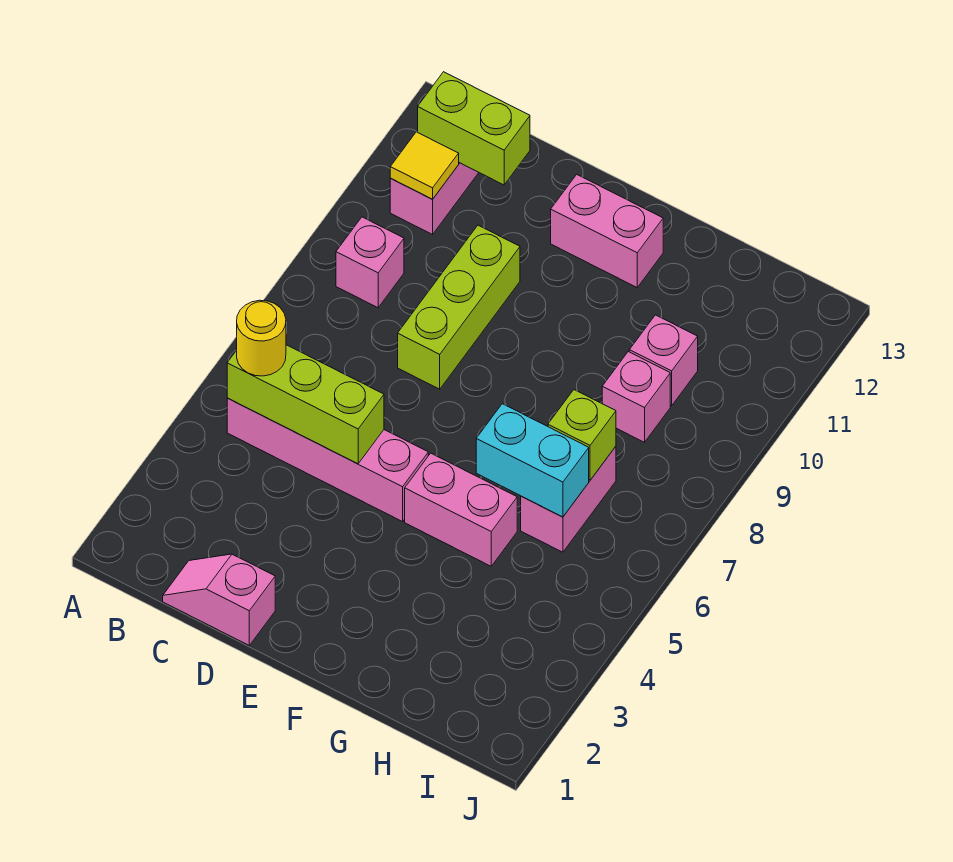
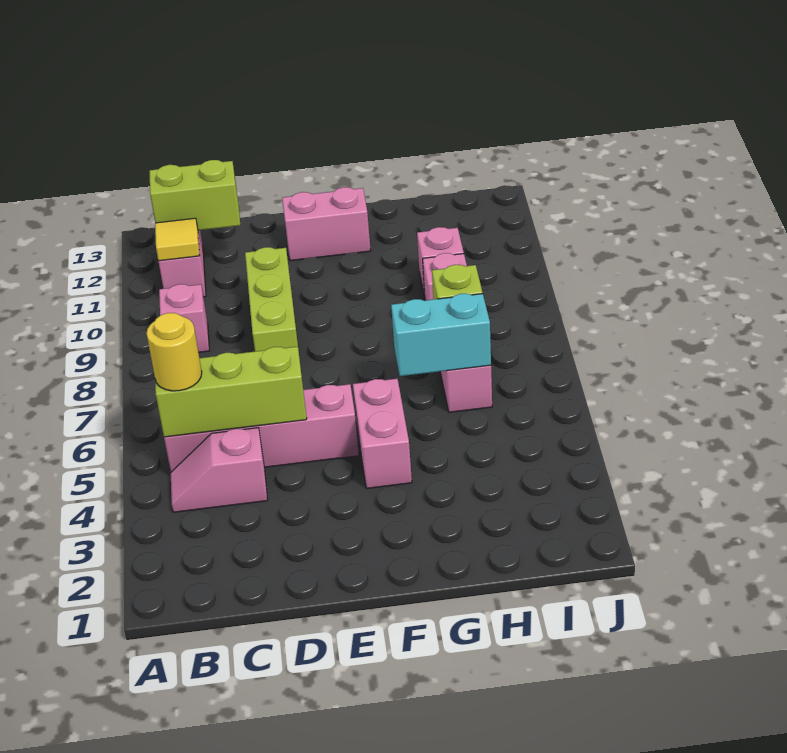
pink 1x2 slope [163,554,275,645] -> pink 1x2 slope moved to [171,428,268,512]
pink 1x2 brick [405,453,517,566] -> pink 1x2 brick turned to [353,379,412,488]

